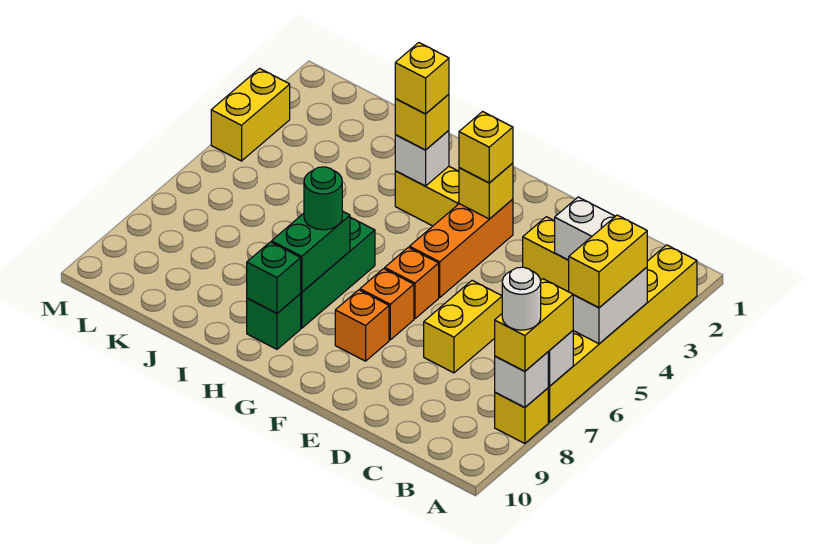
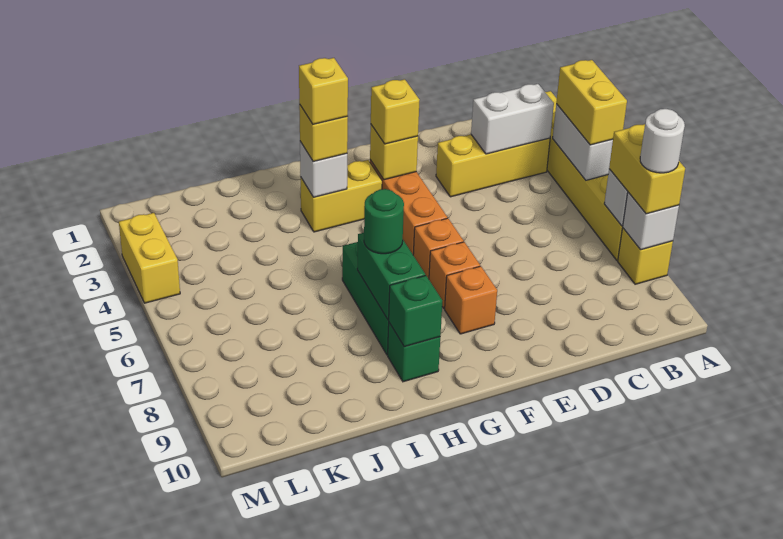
yellow 1x2 brick [424,280,502,373] -> none

